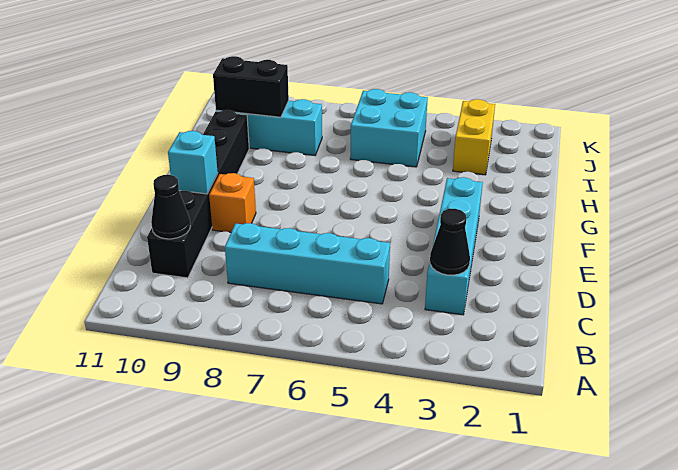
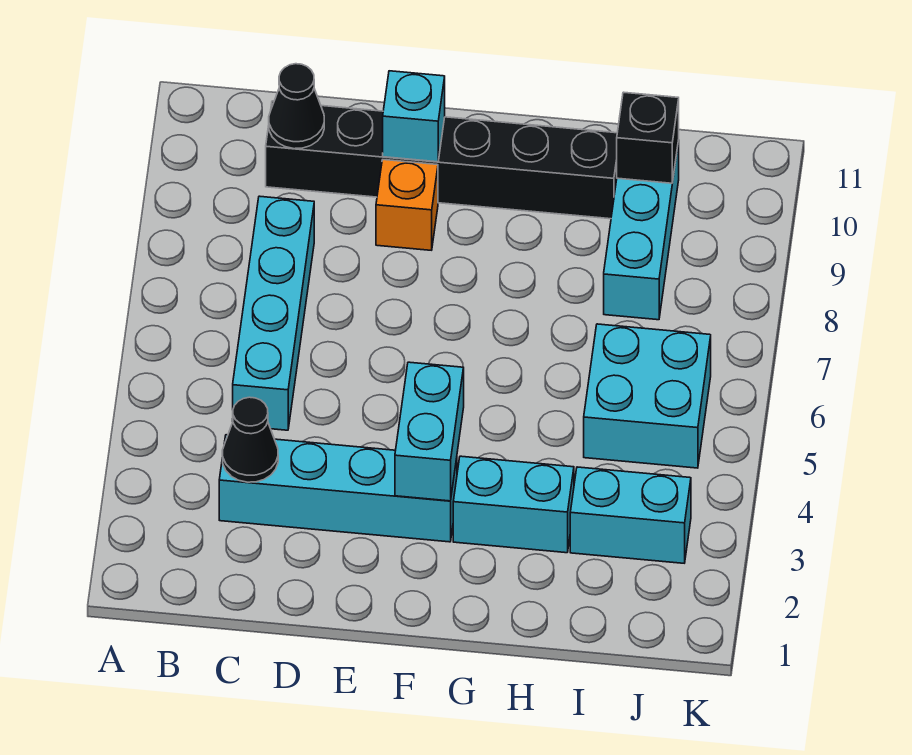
none -> cyan 1x2 brick [395,362,464,501]
none -> cyan 1x2 brick [453,456,574,553]
yellow 1x2 brick [453,99,495,175] -> cyan 1x2 brick [570,467,691,563]
black 1x2 brick [213,56,289,117] -> black 1x1 brick [617,92,679,183]

